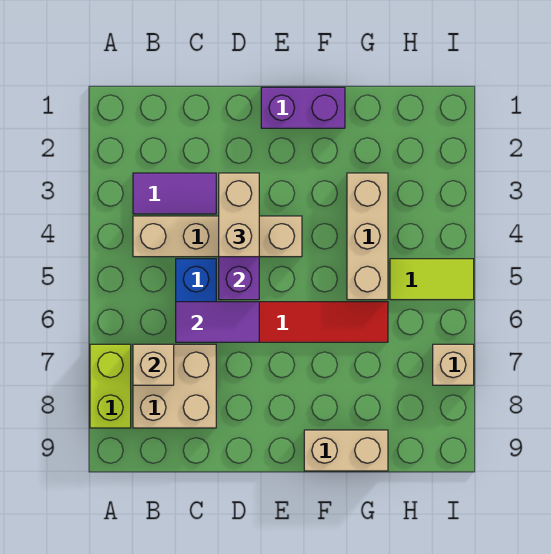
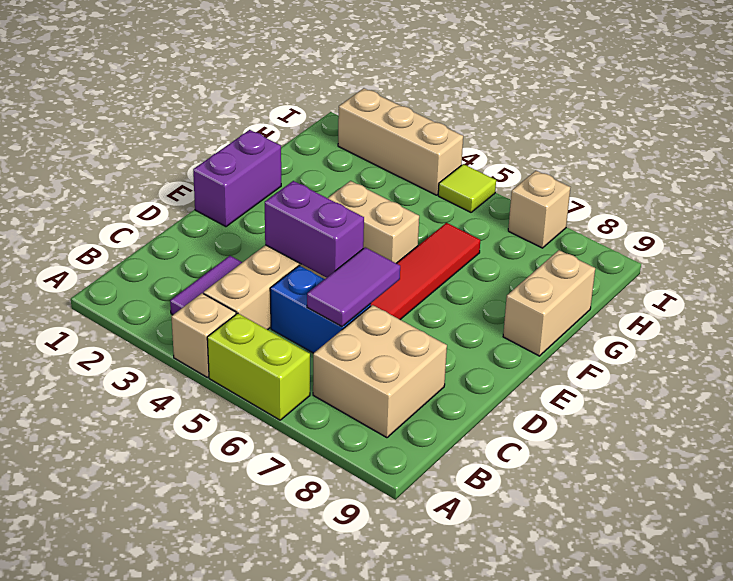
lime 1x2 brick [90,344,131,428] -> lime 1x2 brick moved to [207,313,310,420]
tan 1x1 brick [133,344,174,385] -> tan 1x1 brick moved to [171,293,236,377]
tan 1x2 brick [219,173,259,257] -> tan 1x2 brick moved to [328,181,419,263]
tan 1x3 brick [347,173,388,300] -> tan 1x3 brick moved to [338,88,463,195]
lime 1x2 tile [390,259,474,300] -> lime 1x1 tile [438,164,496,212]

